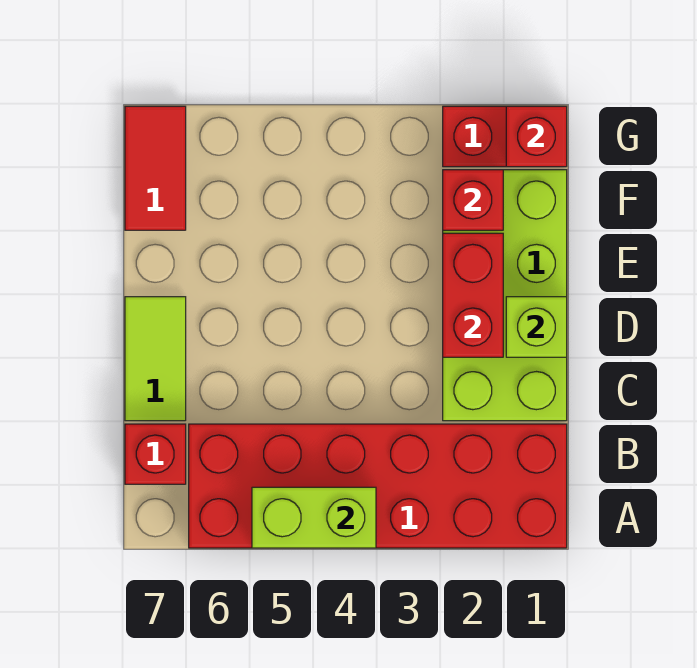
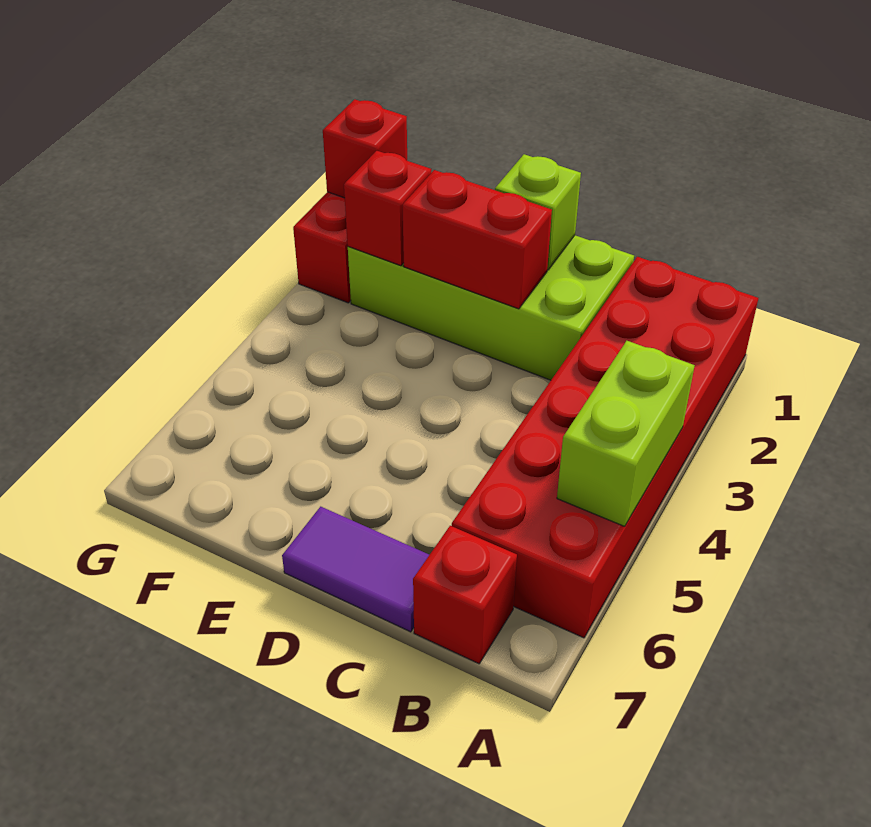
lime 1x2 tile [125,297,186,421] -> purple 1x2 tile [282,507,429,632]
red 1x2 tile [125,106,186,230] -> none

